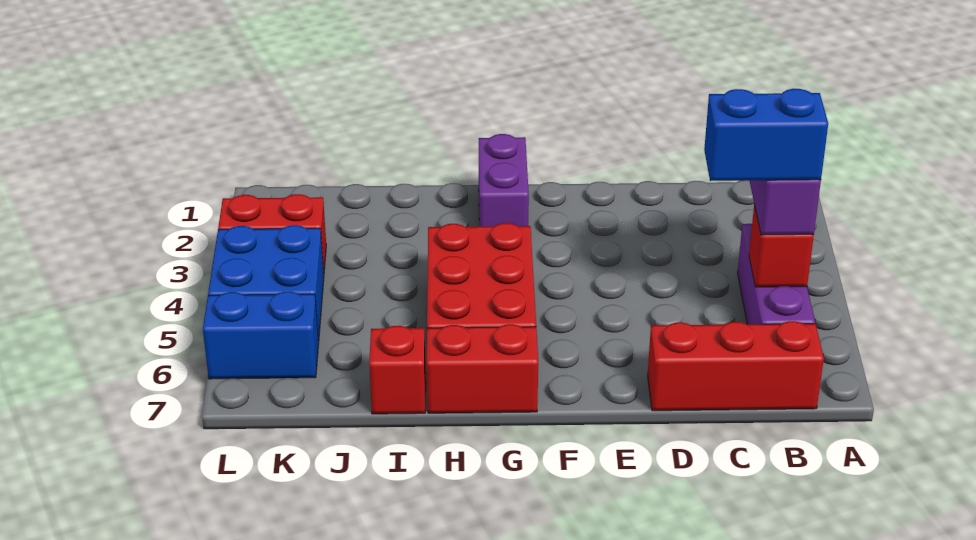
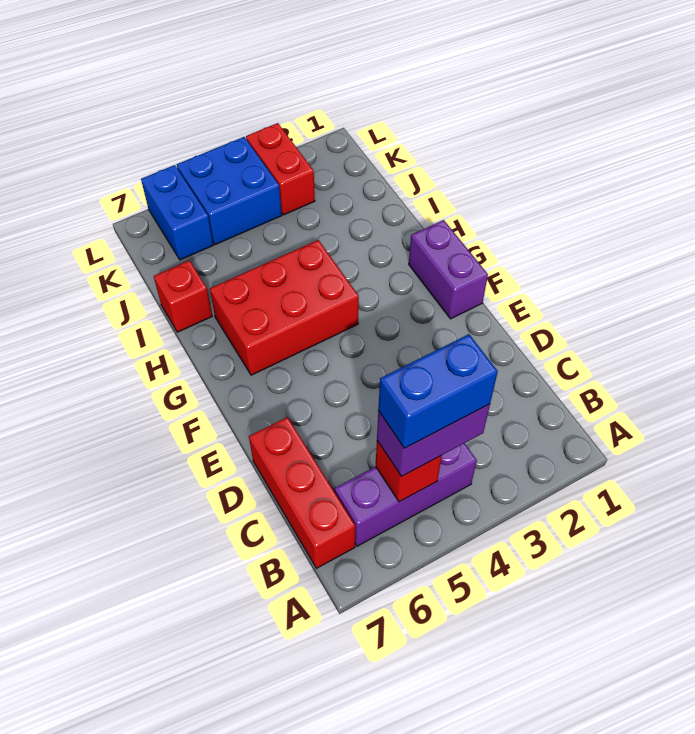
blue 1x2 brick [704,89,828,181] -> blue 1x2 brick turned to [378,334,498,448]
purple 1x2 brick [479,134,529,227] -> purple 1x2 brick turned to [409,220,488,319]
red 1x2 brick [427,324,538,413] -> none

